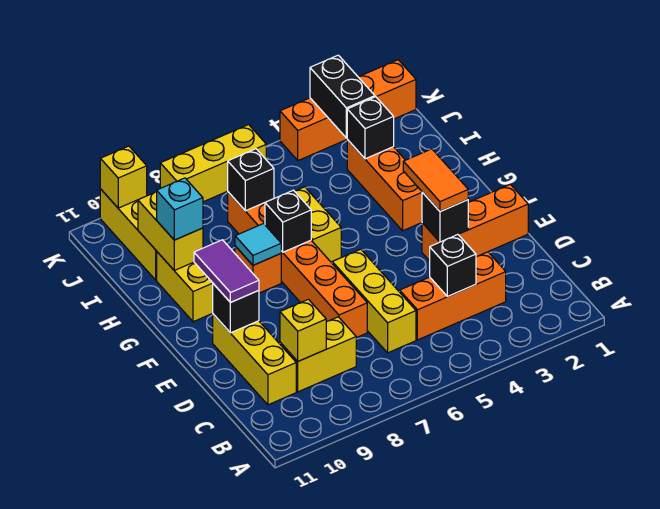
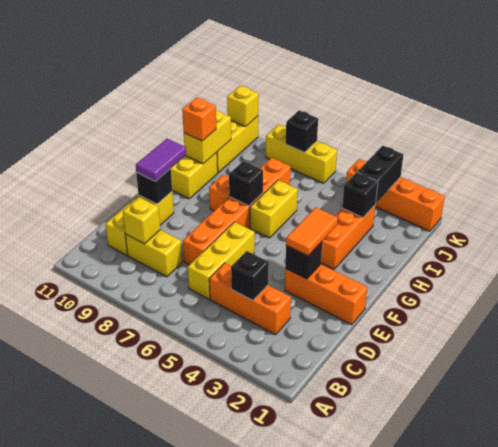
cyan 1x1 tile [235,224,281,265] -> none
cyan 1x1 brick [157,178,203,240] -> orange 1x1 brick [182,98,216,141]
black 1x1 brick [228,149,274,211] -> black 1x1 brick moved to [286,110,318,153]

